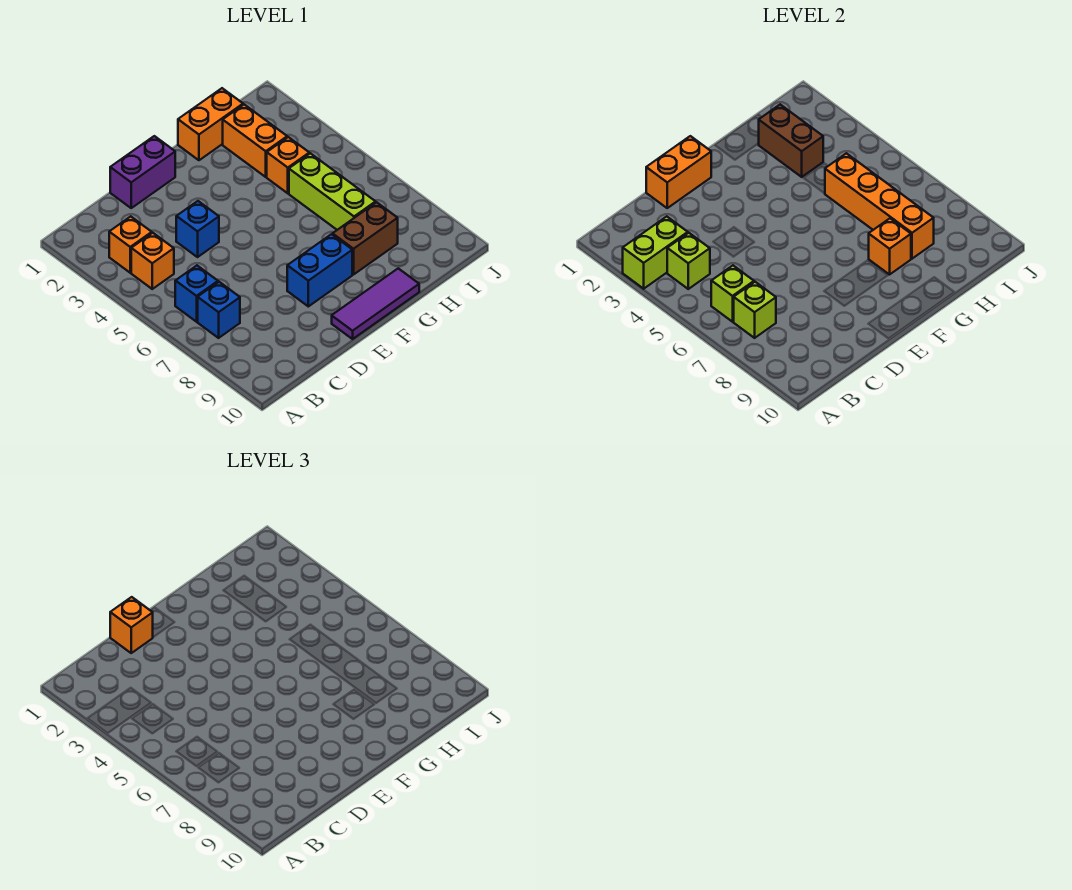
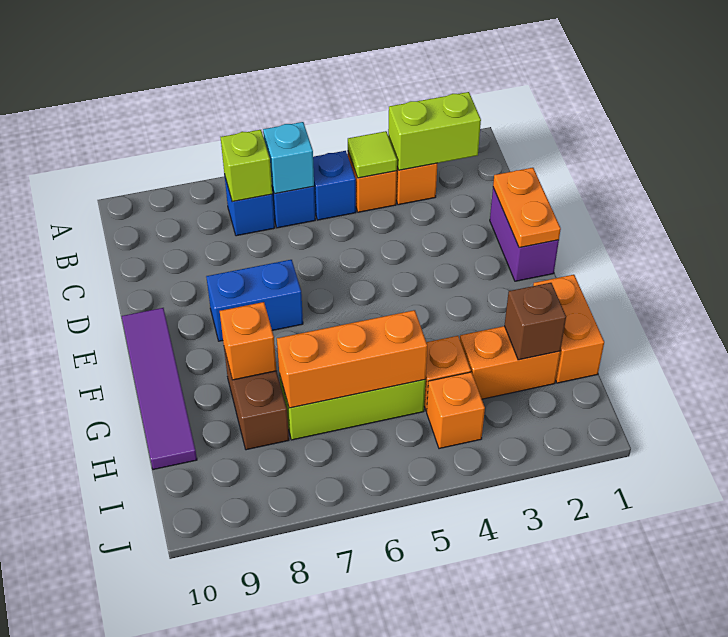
lime 1x2 brick [623,217,688,289] -> lime 1x2 brick turned to [388,92,481,170]
lime 1x1 brick [667,233,710,289] -> lime 1x1 tile [348,131,397,178]
lime 1x1 brick [711,266,754,322] -> cyan 1x1 brick [263,122,314,194]
orange 1x2 brick [646,136,711,208] -> orange 1x2 plate [493,168,561,248]
orange 1x1 brick [110,597,153,653] -> orange 1x1 brick moved to [427,372,485,449]
blue 1x1 brick [176,201,219,257] -> blue 1x1 brick moved to [313,151,356,220]
blue 1x2 brick [287,234,352,306] -> blue 1x2 brick turned to [206,260,303,341]
purple 1x3 tile [332,268,419,339] -> purple 1x4 tile [122,308,197,470]
brown 1x2 brick [759,105,823,177] -> brown 1x1 brick [504,283,566,360]
orange 1x4 brick [825,153,934,259] -> orange 1x3 brick [277,310,427,408]

